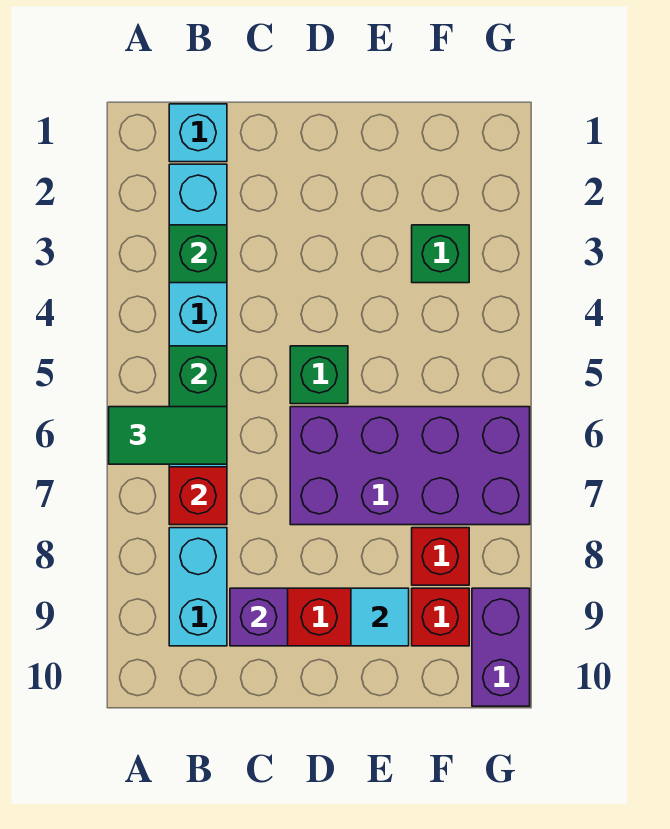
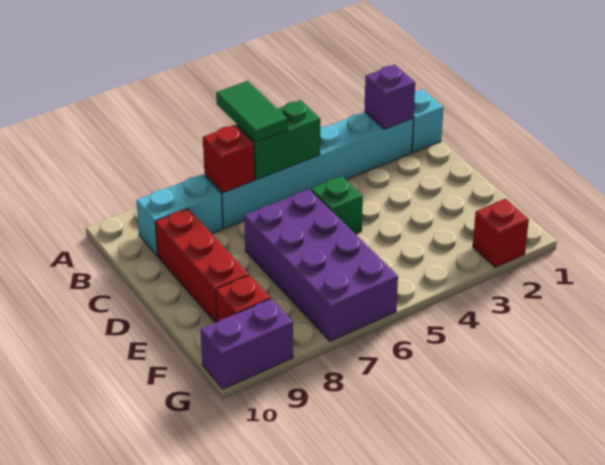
green 1x1 brick [169,225,227,283] -> none
purple 1x1 brick [230,588,288,646] -> purple 1x1 brick moved to [364,65,415,129]
cyan 1x1 tile [351,588,409,646] -> none
green 1x1 brick [412,225,469,283] -> none
red 1x1 brick [412,528,469,585] -> red 1x1 brick moved to [473,199,529,267]

